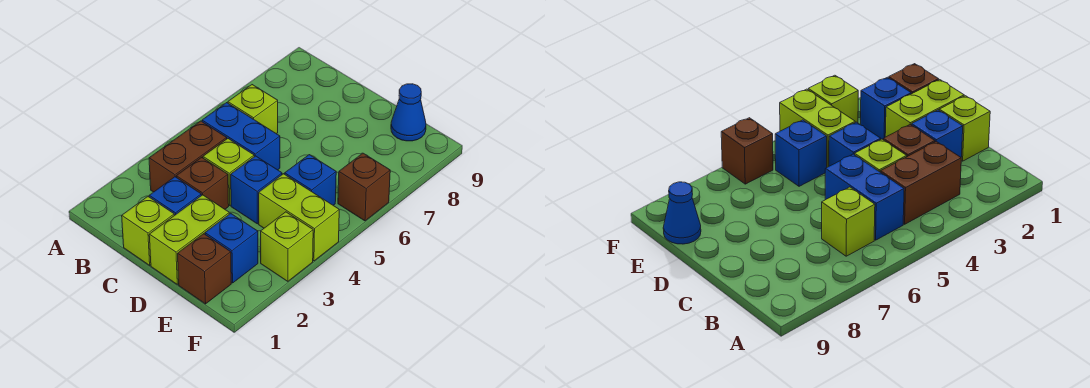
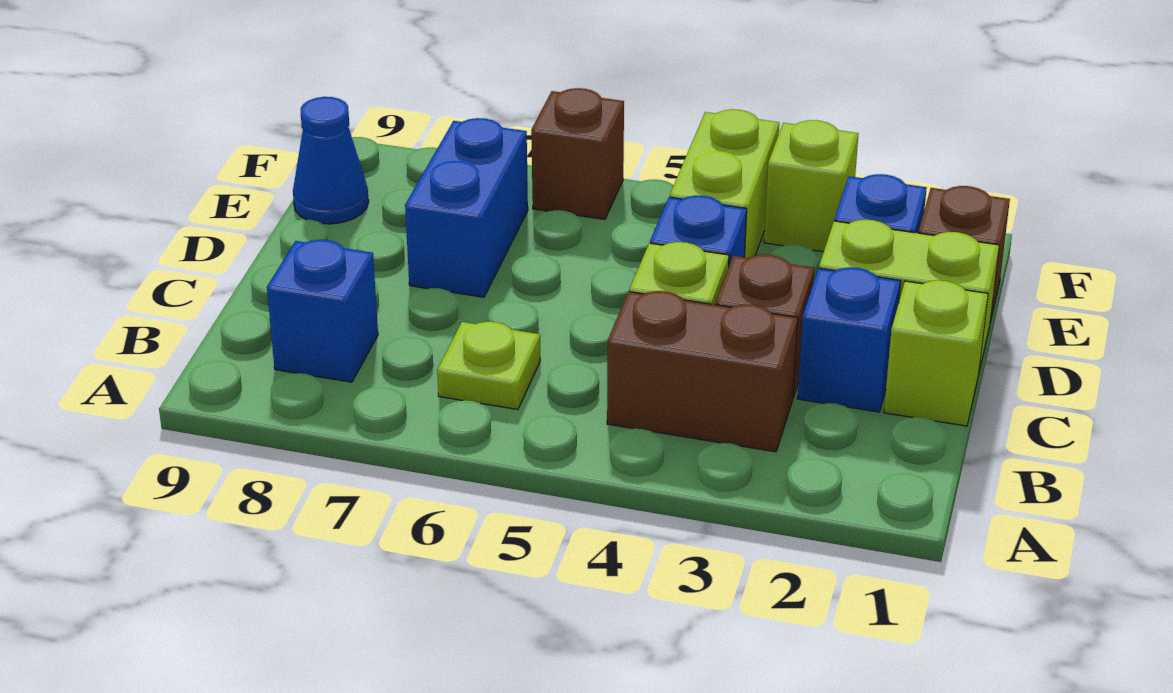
blue 1x2 brick [202,103,280,170] -> blue 1x2 brick moved to [405,118,528,297]
lime 1x1 brick [228,85,278,134] -> lime 1x1 plate [437,322,540,409]
blue 1x1 brick [285,155,336,205] -> blue 1x1 brick moved to [267,240,378,382]

